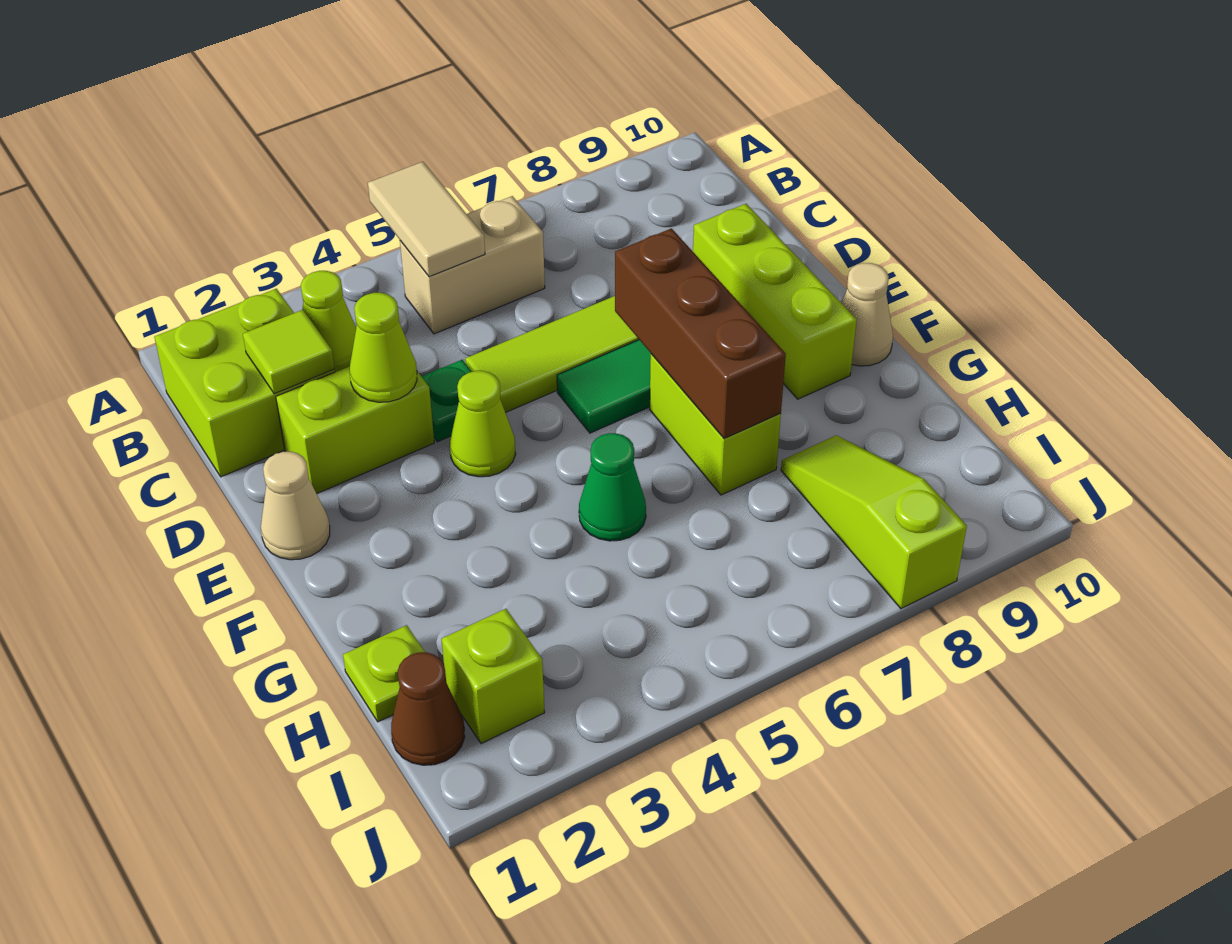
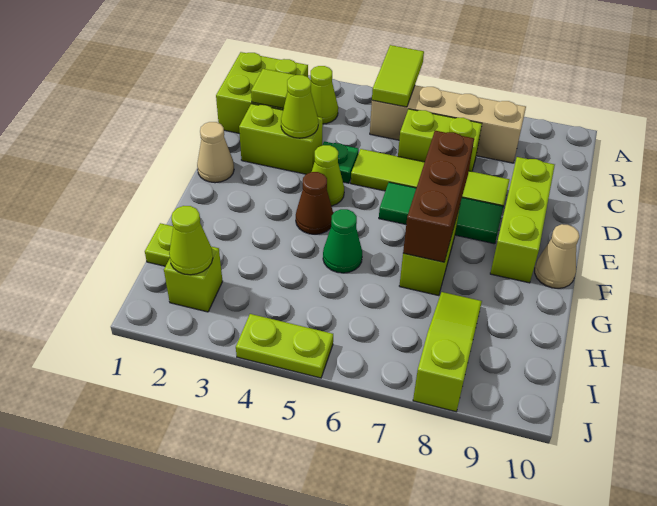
tan 1x2 tile [368,162,485,277] -> lime 1x2 tile [372,45,424,107]
tan 1x2 brick [400,196,545,334] -> tan 1x4 brick [370,85,526,163]
none -> lime 1x2 brick [398,109,482,172]
brown 1x1 cone [391,652,465,765] -> brown 1x1 cone moved to [296,172,333,234]
none -> lime 1x1 cone [169,206,213,275]
none -> lime 1x2 plate [236,314,333,378]

